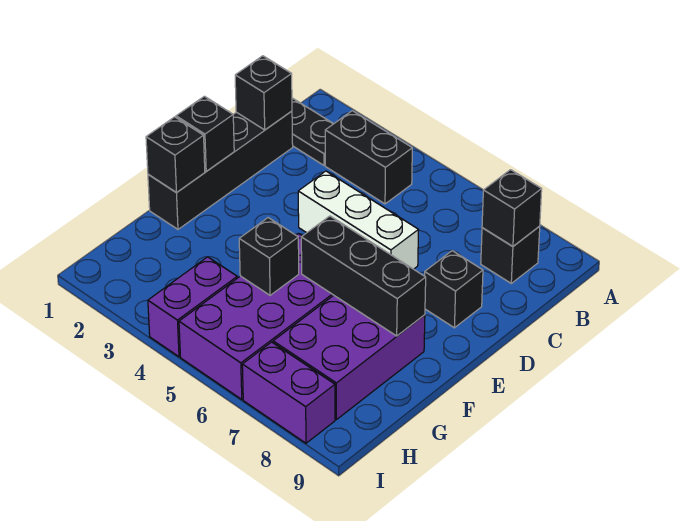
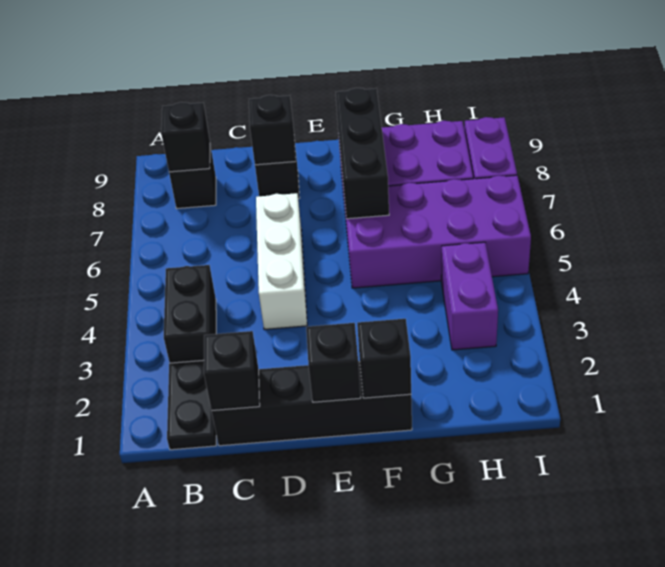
black 1x1 brick [239,218,299,295] -> black 1x1 brick moved to [249,95,296,165]
purple 1x2 brick [148,257,237,357] -> purple 1x2 brick turned to [441,242,498,350]

